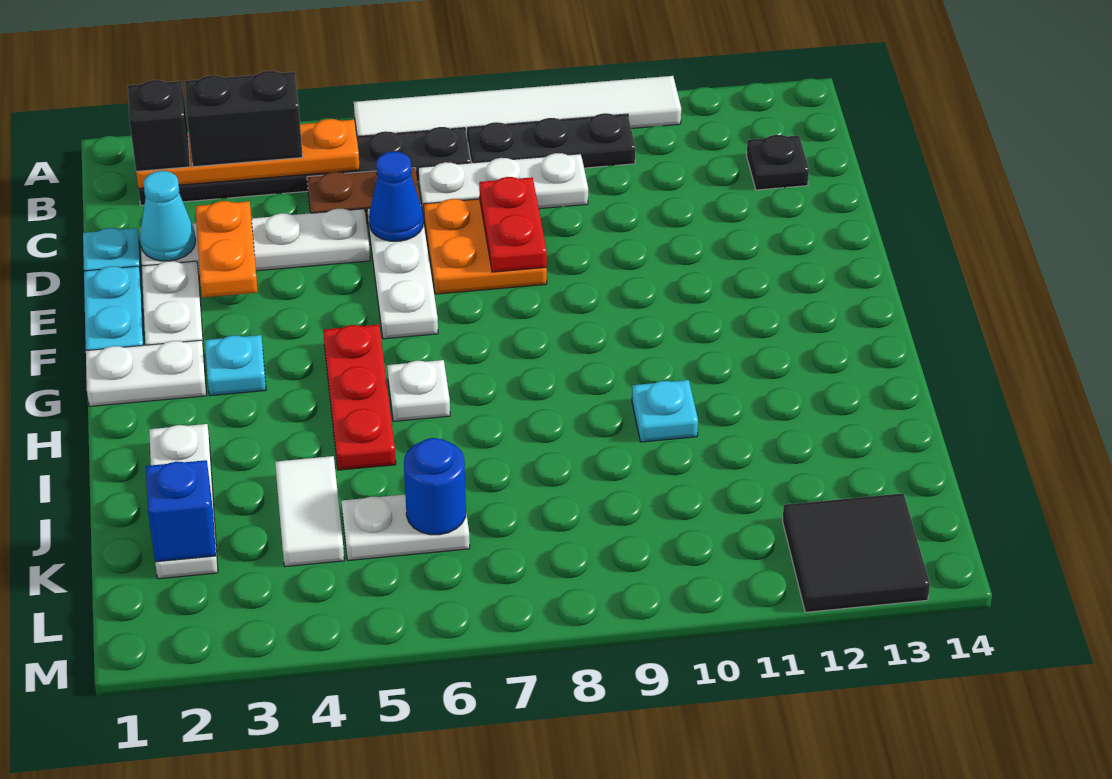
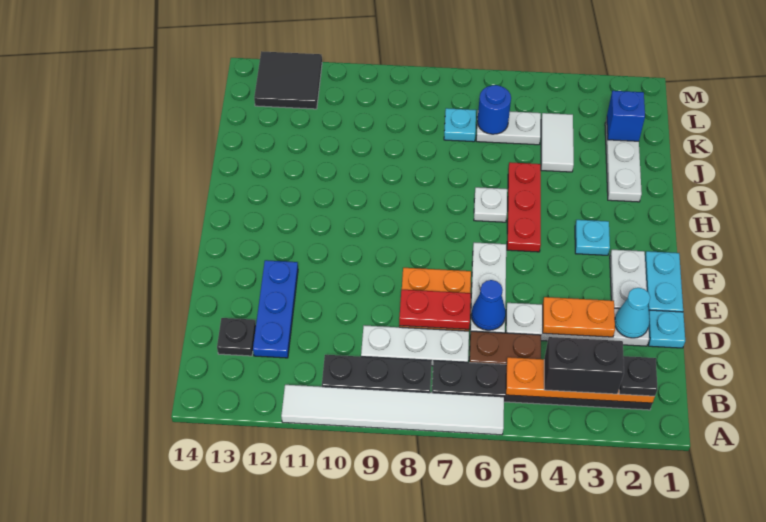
black 1x1 brick [128,80,190,171] -> black 1x1 plate [619,356,657,396]
none -> blue 1x3 plate [253,260,298,358]
orange 1x2 plate [195,201,258,297] -> orange 1x2 plate turned to [543,297,615,337]
red 1x2 plate [479,177,547,272] -> red 1x2 plate turned to [399,290,471,329]
white 1x2 plate [86,340,206,406] -> none
cyan 1x1 plate [632,380,698,442] -> cyan 1x1 plate moved to [444,108,476,142]

